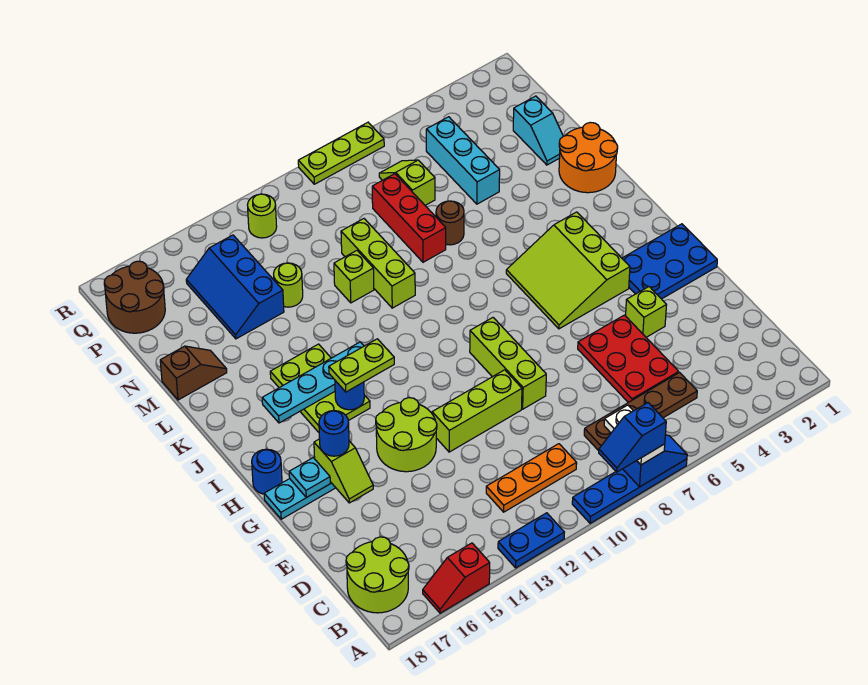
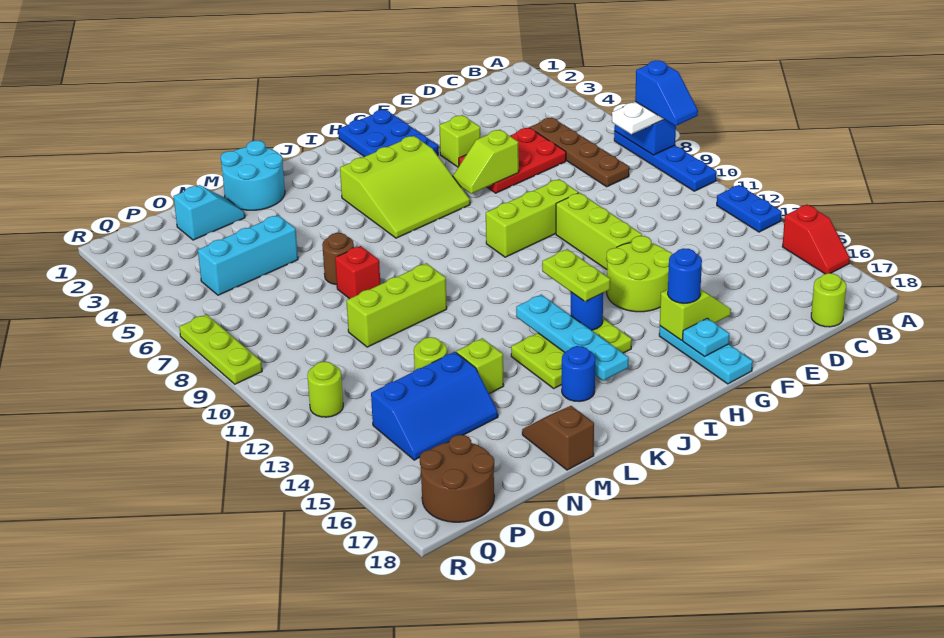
lime 2x2 round brick [346,537,409,613] -> lime 1x1 round brick [811,273,846,327]
orange 1x3 plate [486,444,577,512] -> none
blue 1x1 round brick [252,449,282,494] -> blue 1x1 round brick moved to [562,346,595,402]
orange 2x2 round brick [559,122,618,193] -> cyan 2x2 round brick [221,140,285,210]
red 1x3 brick [372,174,446,262] -> red 1x1 brick [335,246,380,299]
lime 1x1 brick [334,251,374,303] -> lime 1x1 brick moved to [456,338,504,394]
lime 1x2 slope [379,160,435,205] -> lime 1x2 slope moved to [453,130,519,194]

